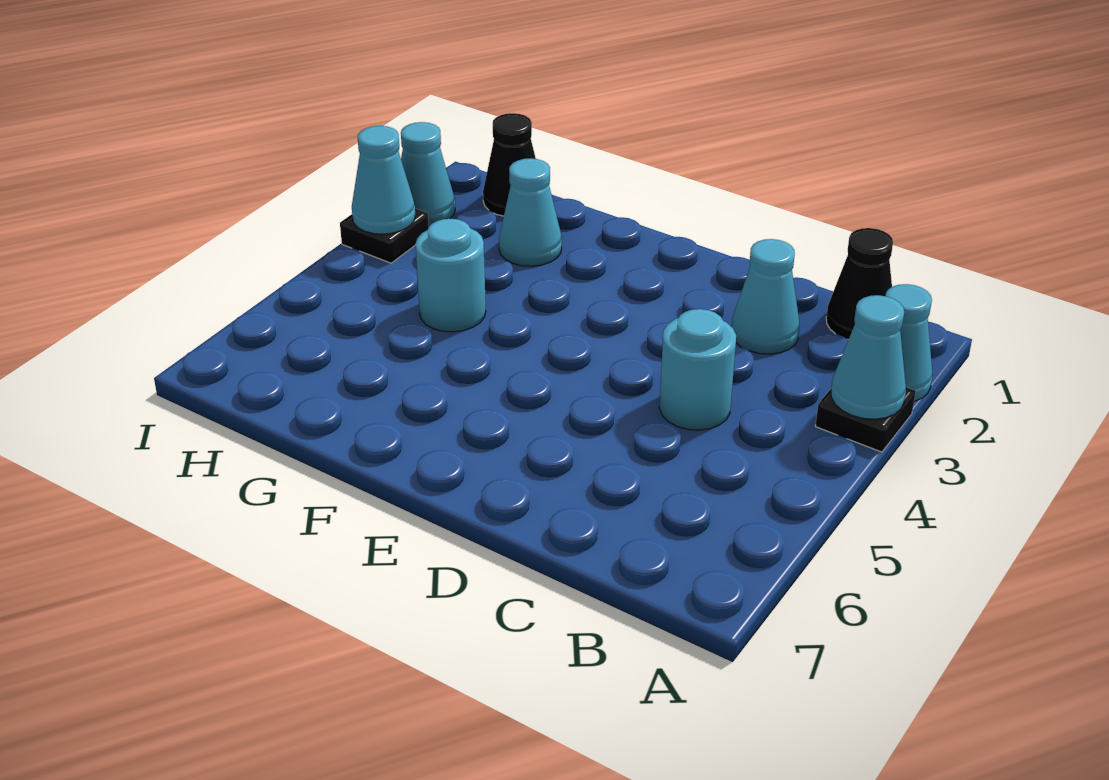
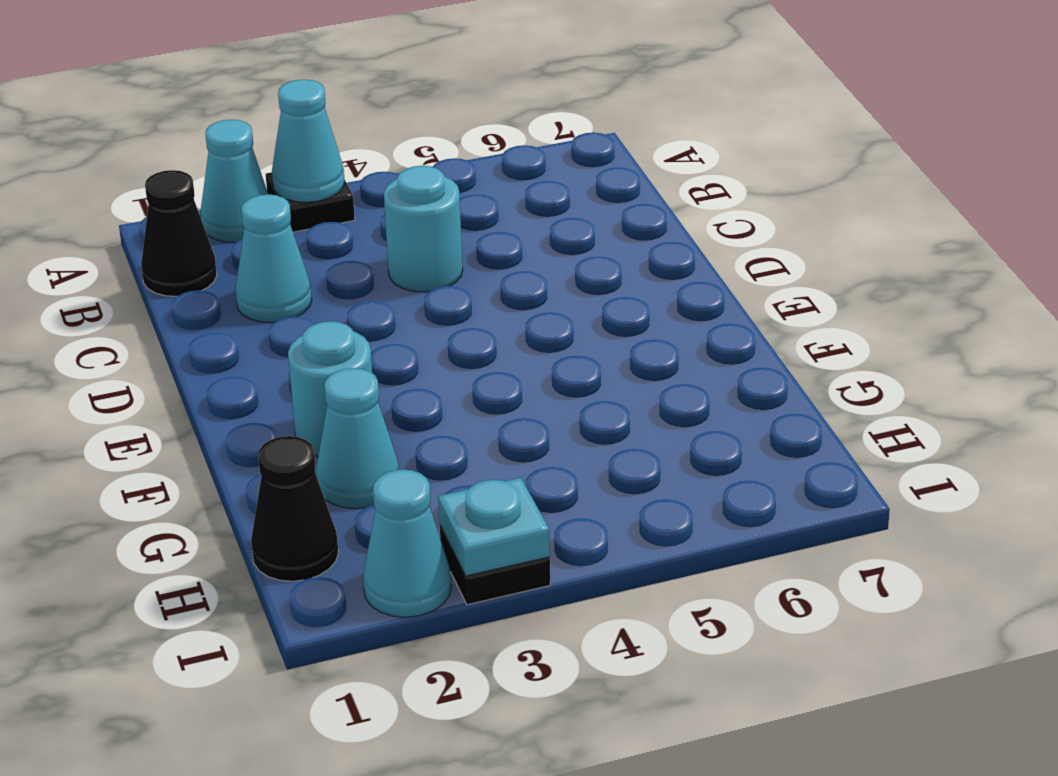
cyan 1x1 round brick [416,219,486,332] -> cyan 1x1 round brick moved to [288,321,372,457]
cyan 1x1 cone [352,126,415,234] -> cyan 1x1 plate [438,478,550,576]

